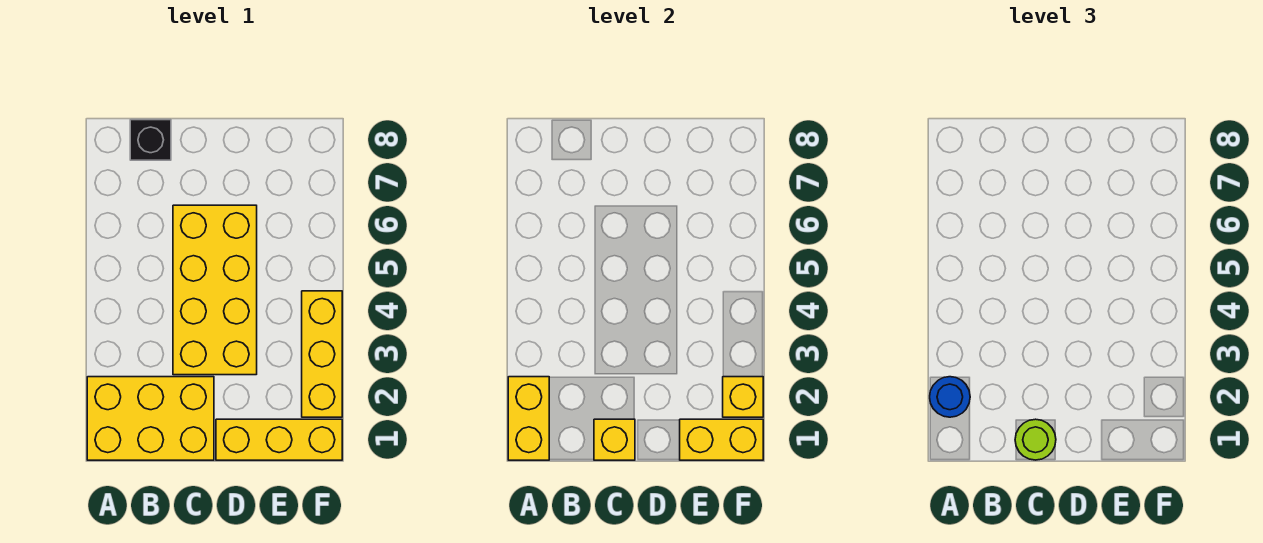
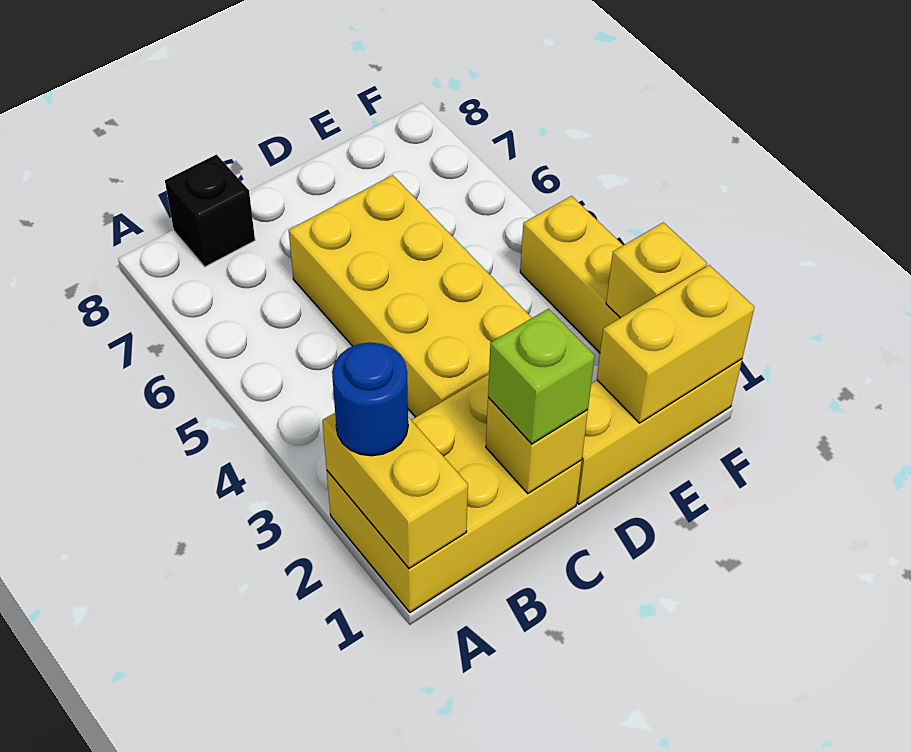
lime 1x1 round brick [1015,419,1056,460] -> lime 1x1 brick [488,309,595,444]

